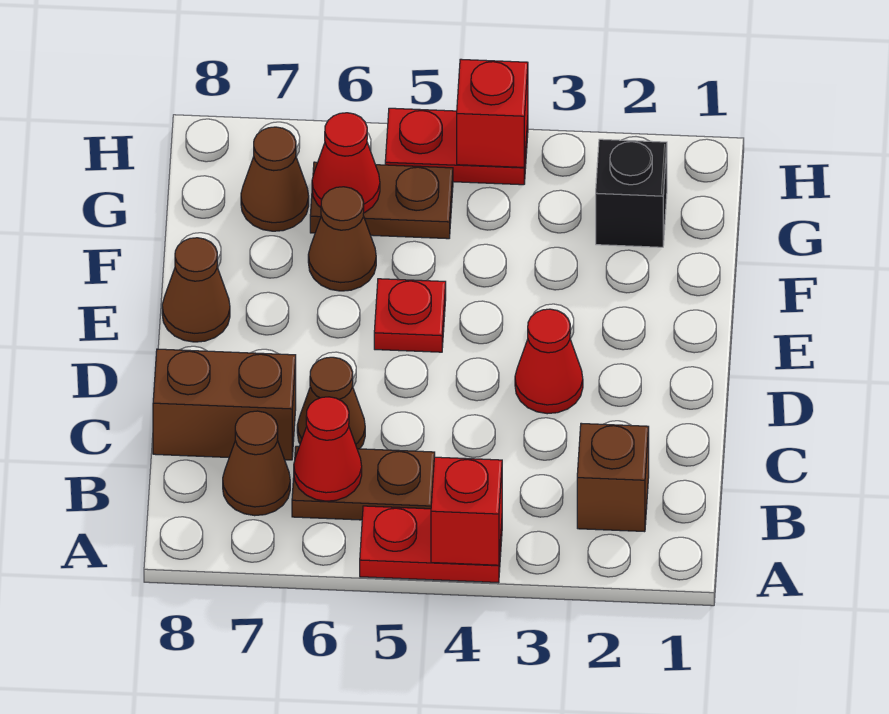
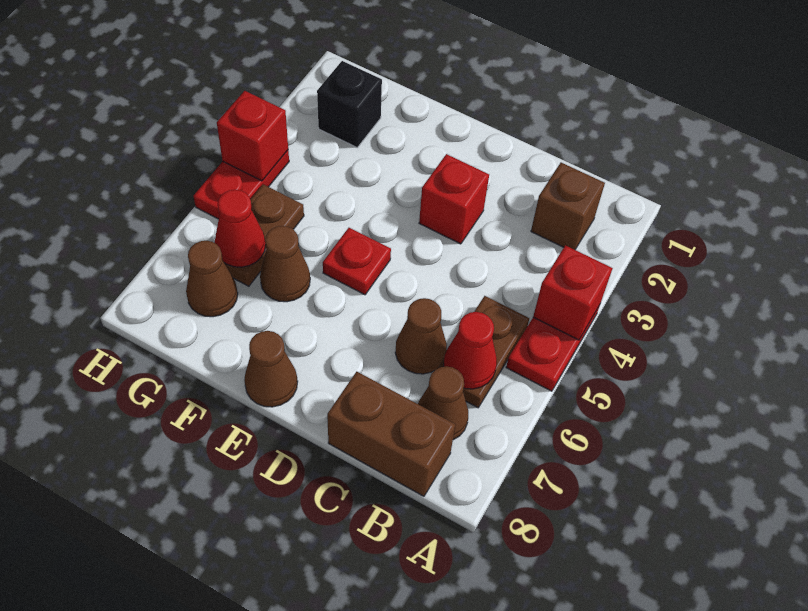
brown 1x2 brick [153,349,296,460] -> brown 1x2 brick turned to [327,372,455,496]
red 1x1 cone [515,309,583,414] -> red 1x1 brick [419,154,489,244]

